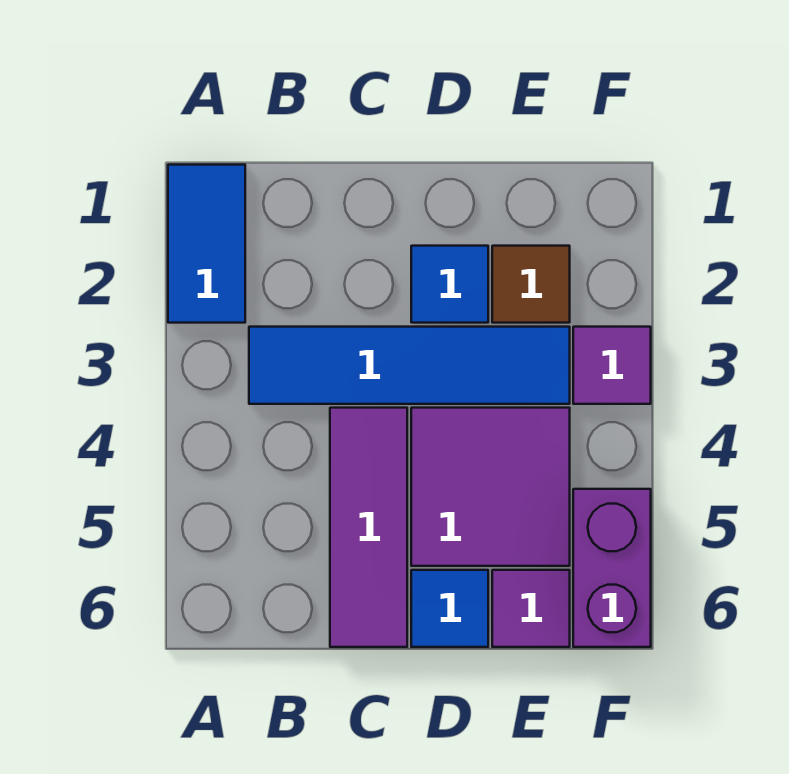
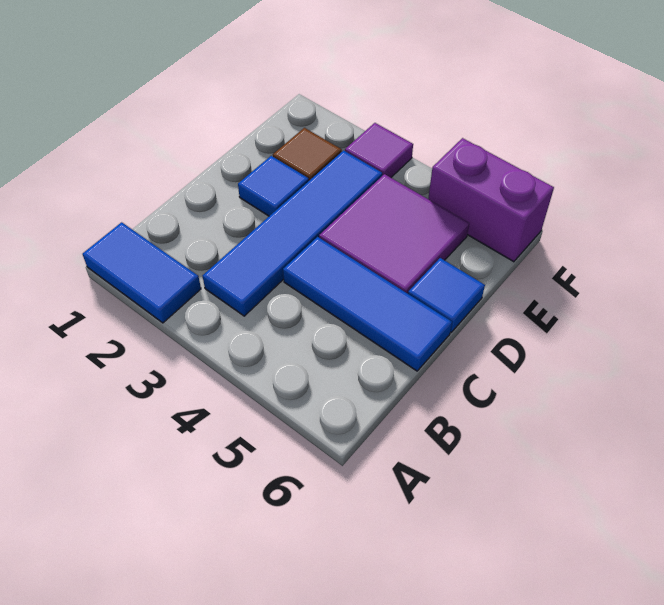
purple 1x3 tile [330,408,407,647] -> blue 1x3 tile [283,237,452,371]
purple 1x1 tile [492,570,570,647] -> none

